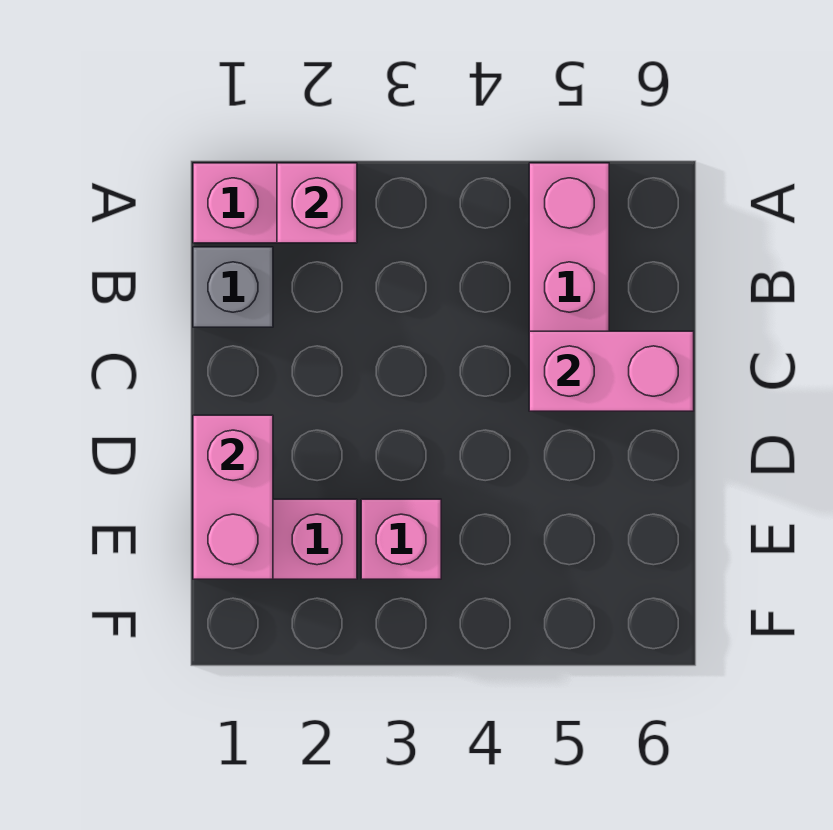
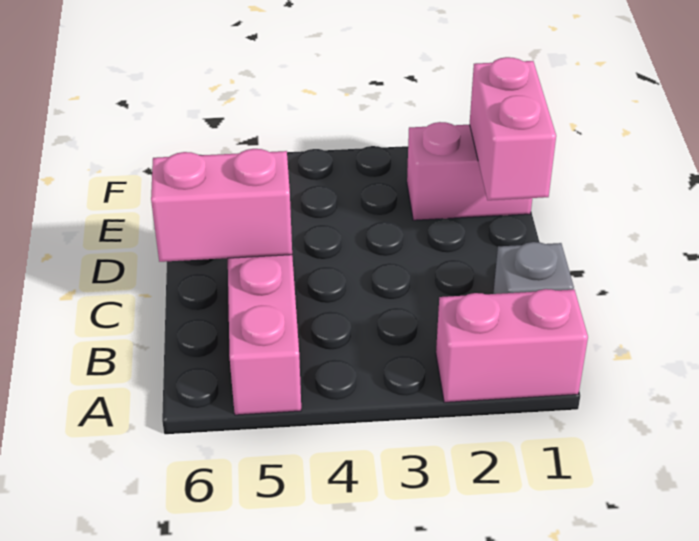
pink 1x1 brick [277,163,357,243] -> none
pink 1x1 brick [361,499,441,579] -> none

